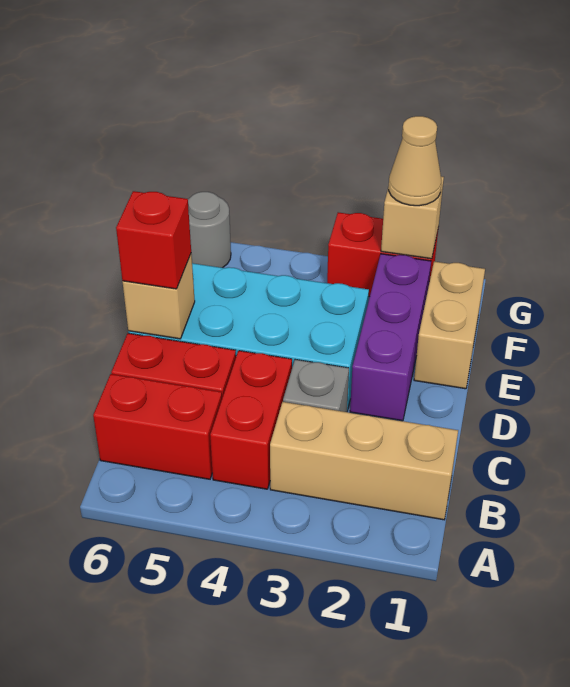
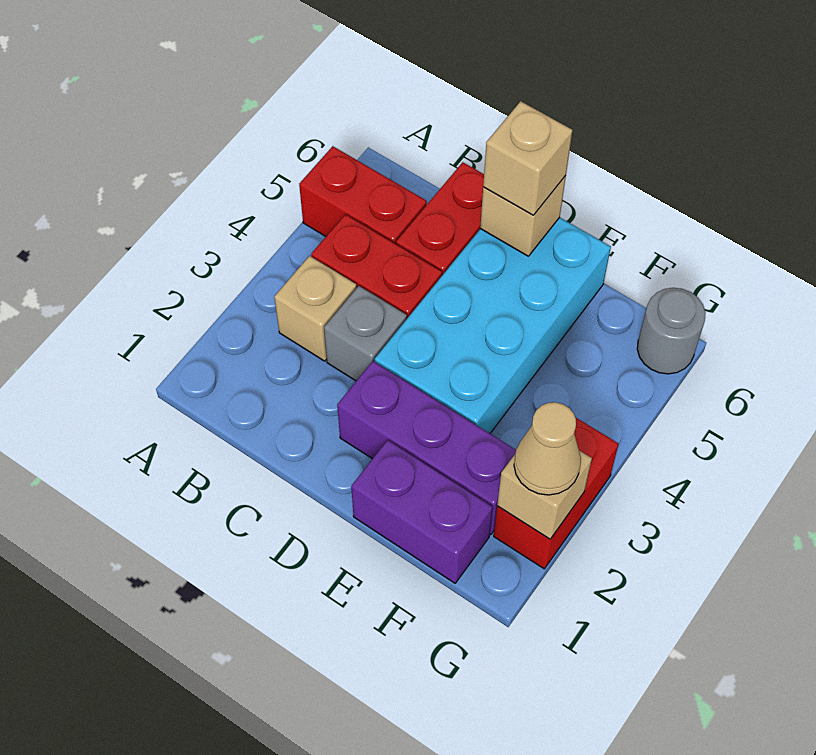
tan 1x3 brick [270,402,458,520] -> tan 1x1 brick [274,256,357,361]
red 1x2 brick [93,374,222,479] -> red 1x2 brick turned to [299,146,427,244]
red 1x1 brick [116,191,191,289] -> tan 1x1 brick [483,101,572,215]
tan 1x2 brick [414,261,485,389] -> purple 1x2 brick [351,440,493,583]

